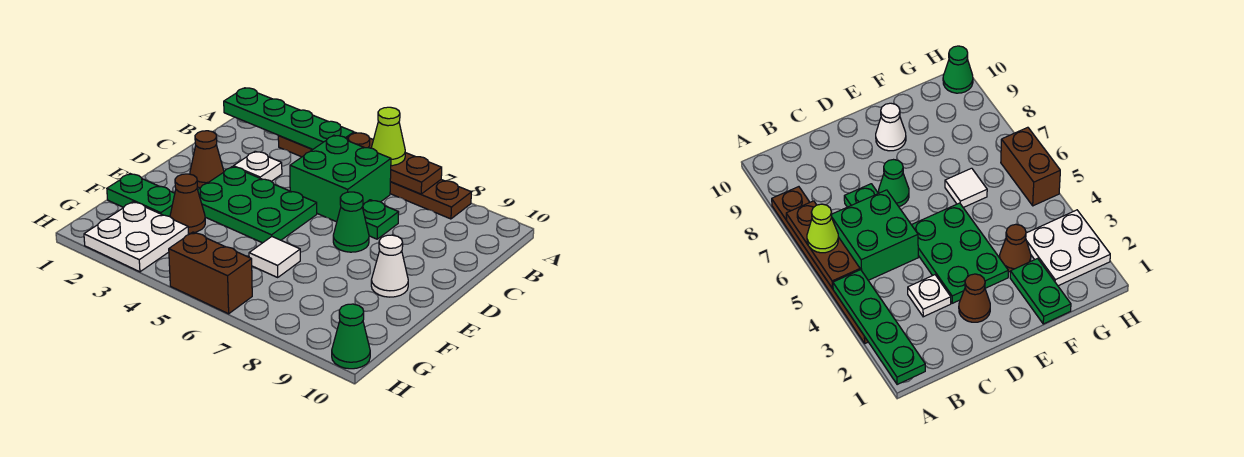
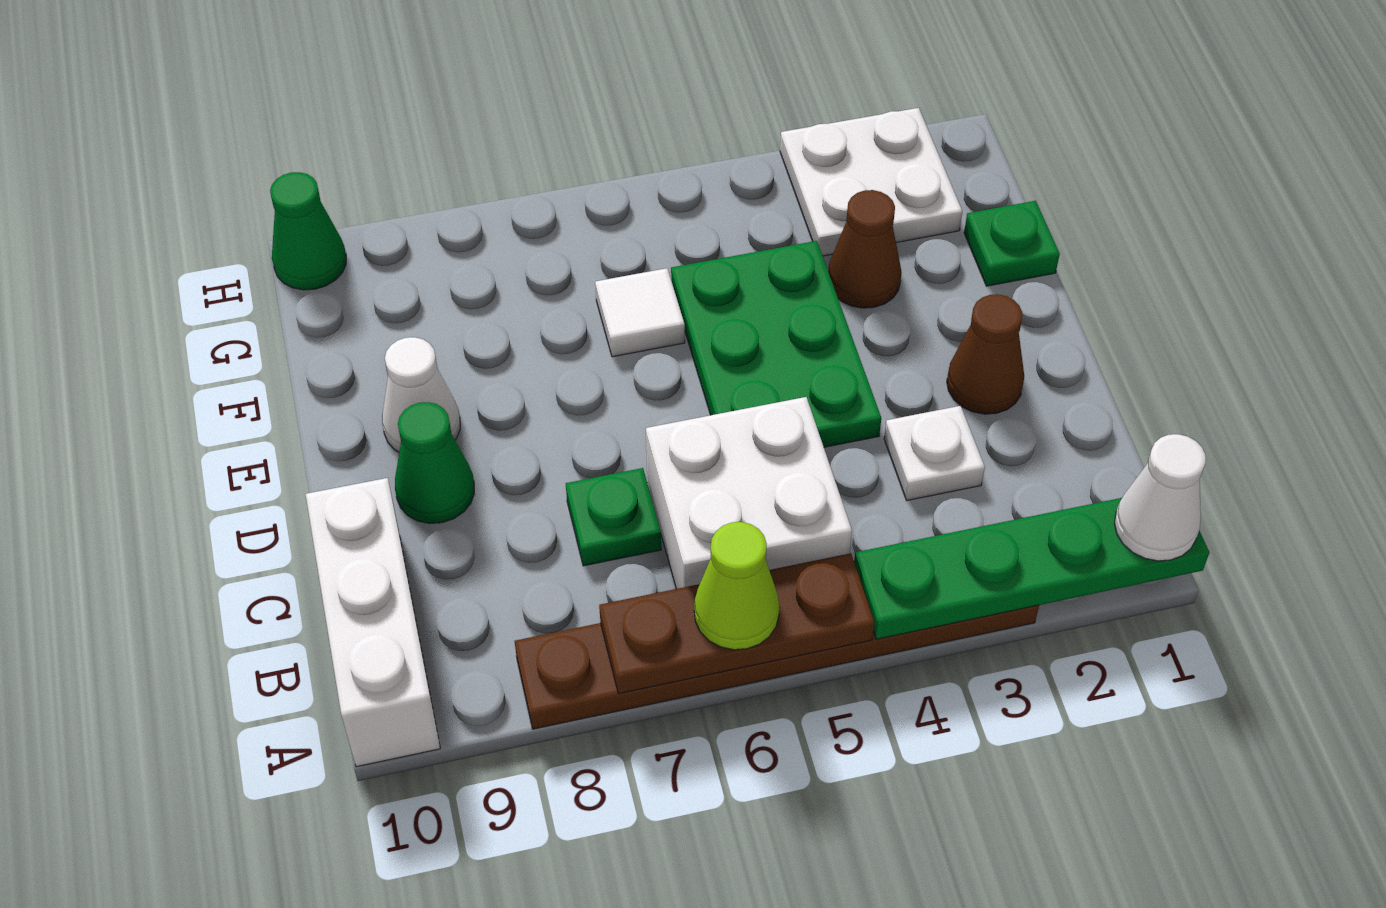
none -> white 1x1 cone [1114,434,1206,561]
none -> white 1x3 brick [306,478,440,767]
green 2x2 brick [290,135,391,222] -> white 2x2 brick [646,397,852,589]
green 2x3 plate [198,167,317,243] -> green 2x3 plate turned to [671,241,881,447]
green 1x1 cone [333,192,369,252] -> green 1x1 cone moved to [395,402,474,523]
green 1x2 plate [107,174,175,217] -> green 1x1 plate [964,201,1060,286]
brown 1x2 brick [169,232,252,314] -> none

